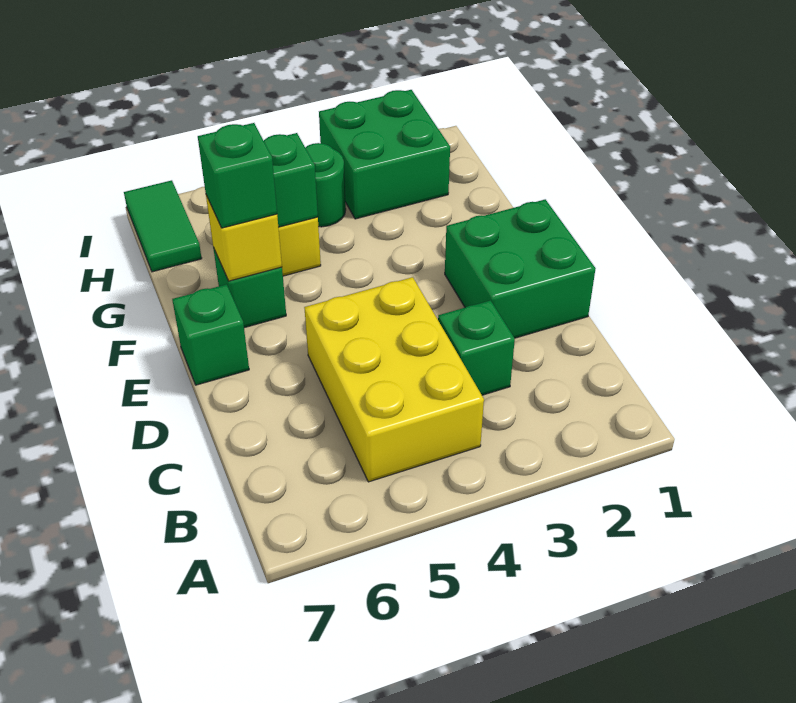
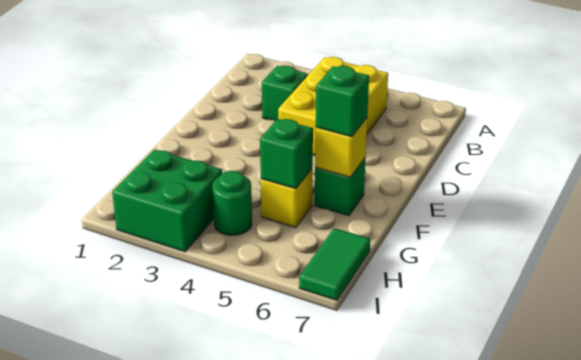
green 2x2 brick [445,199,596,338] -> none
green 1x1 brick [172,284,249,385] -> none

